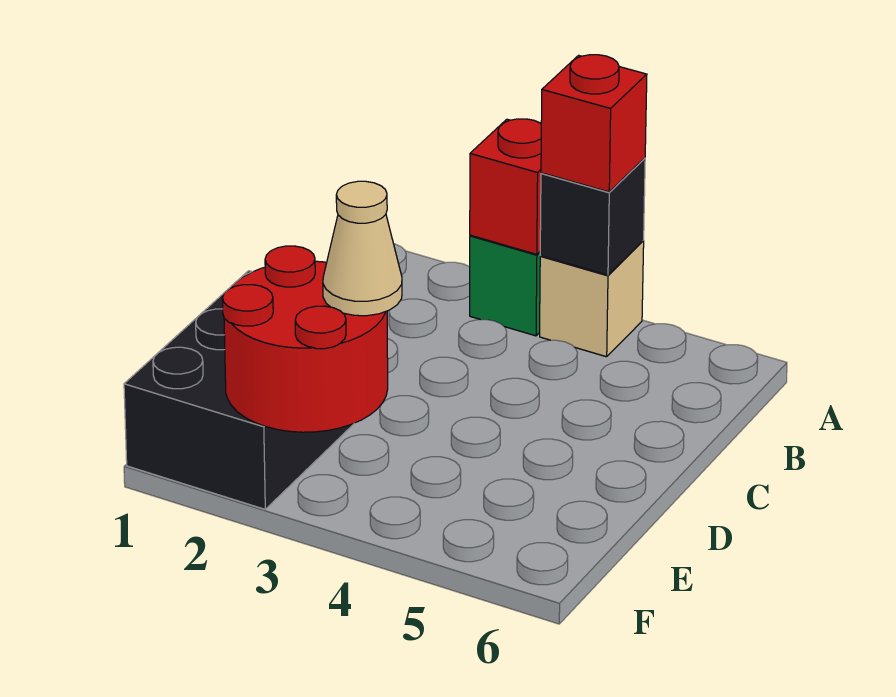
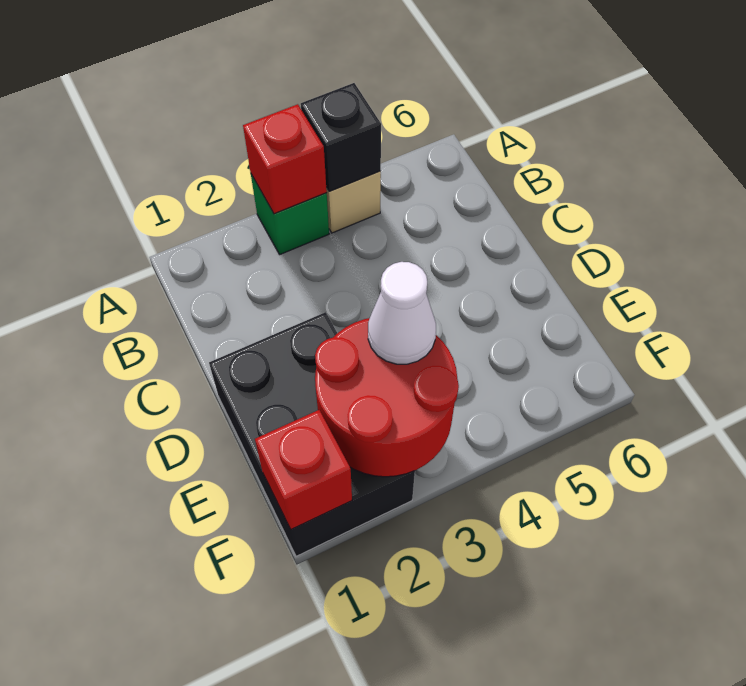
red 1x1 brick [541,55,647,192] -> red 1x1 brick moved to [255,410,352,530]
tan 1x1 cone [323,181,402,316] -> white 1x1 cone [368,262,436,364]

